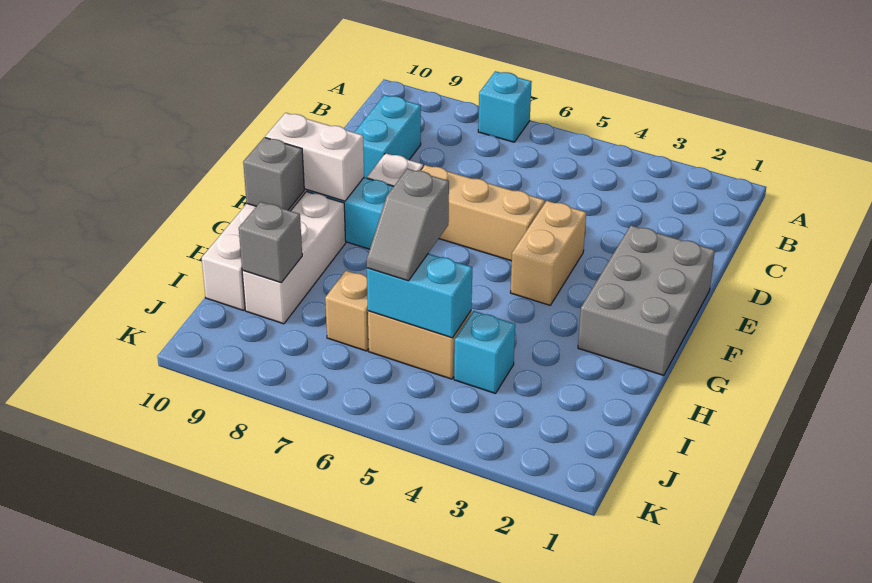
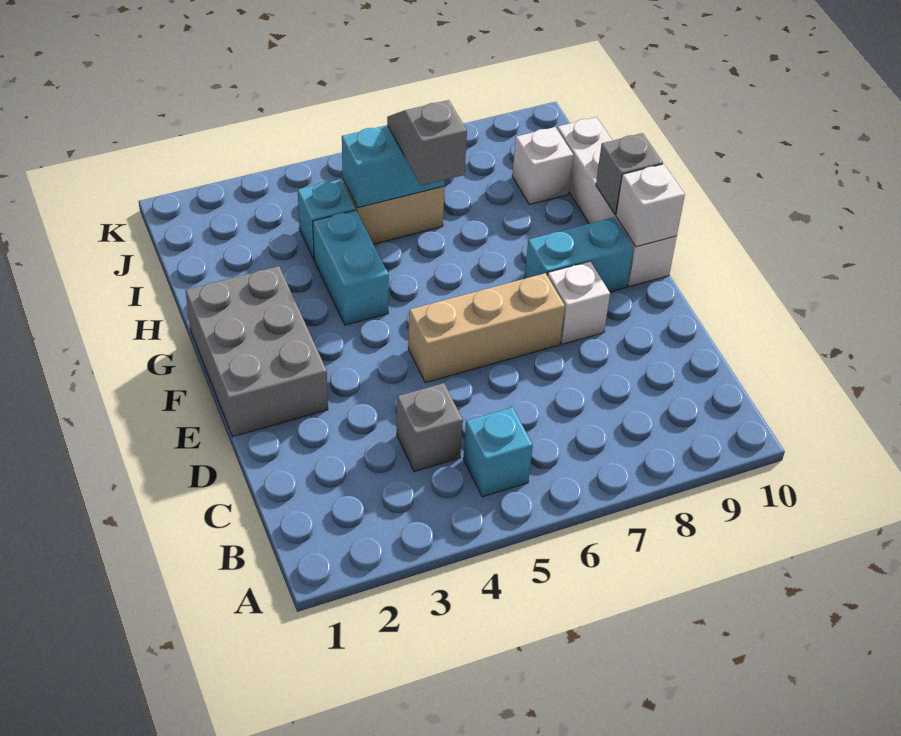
cyan 1x1 brick [478,71,532,142] -> cyan 1x1 brick moved to [463,407,533,497]
cyan 1x2 brick [354,95,421,178] -> cyan 1x2 brick moved to [313,210,389,325]
tan 1x2 brick [510,201,586,305] -> none
white 1x2 brick [265,113,364,201] -> white 1x1 brick [616,164,685,247]
white 1x3 brick [242,192,346,324] -> white 1x1 brick [512,127,573,204]
tan 1x1 brick [325,270,369,351] -> none
grey 1x1 brick [239,202,302,283] -> grey 1x1 brick moved to [397,383,463,472]

